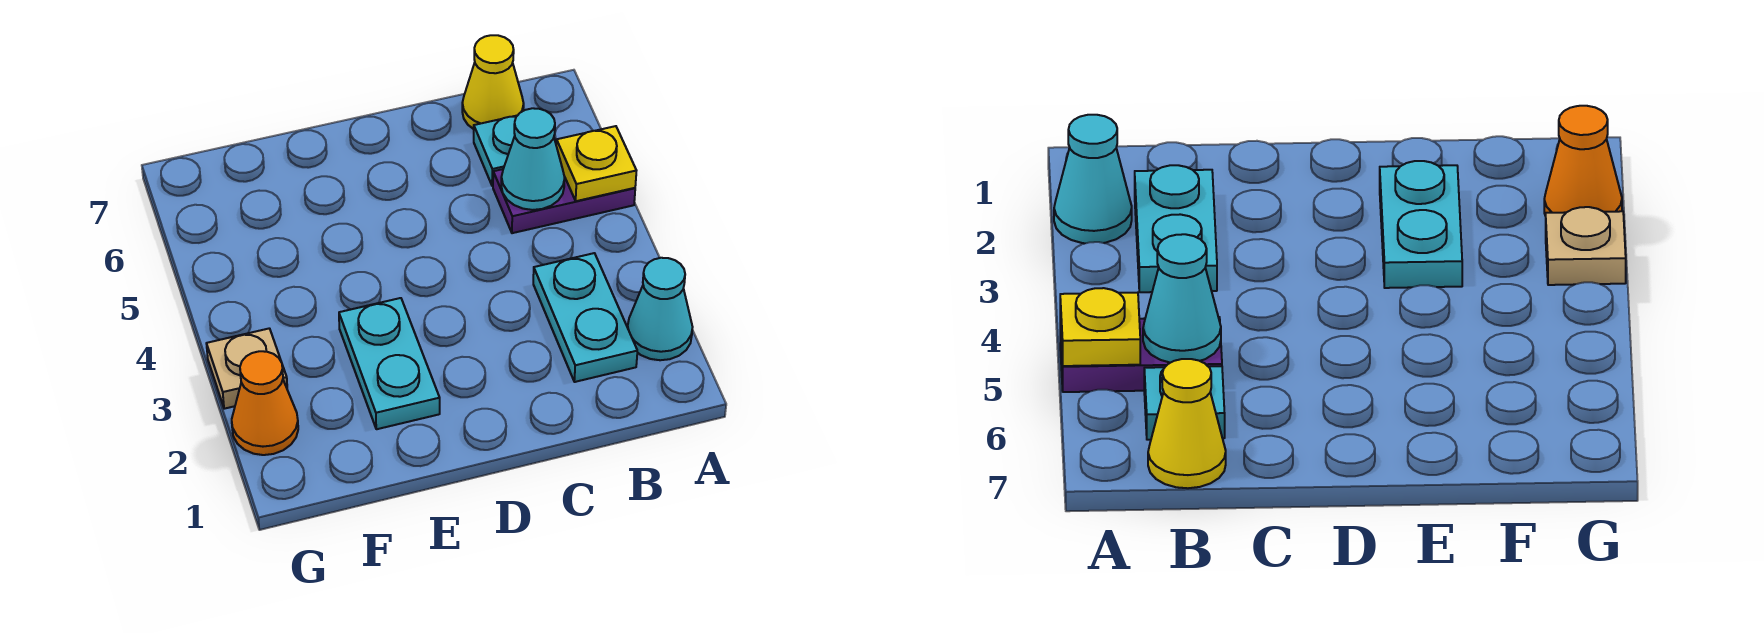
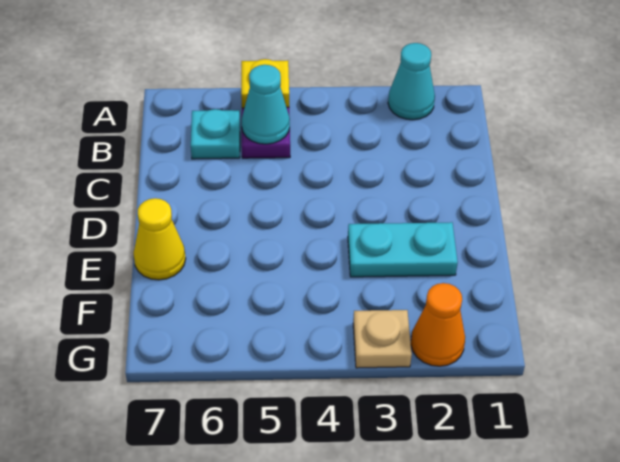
cyan 1x2 plate [533,253,637,382] -> none
yellow 1x1 cone [462,35,524,129] -> yellow 1x1 cone moved to [133,198,186,280]

